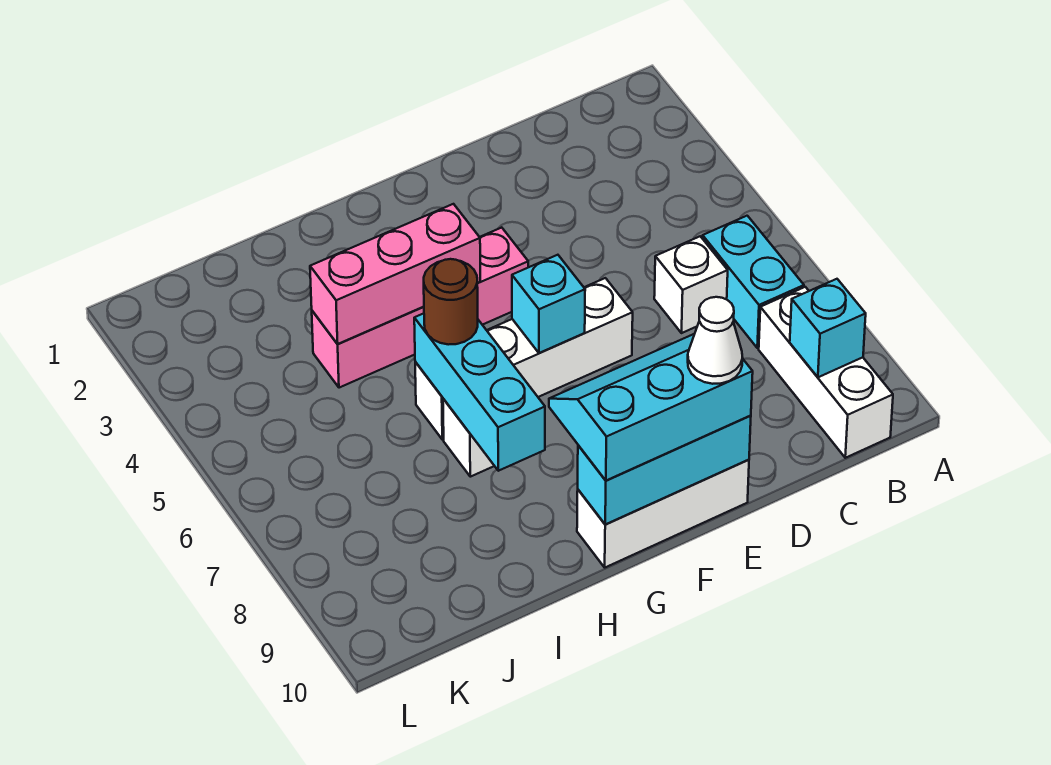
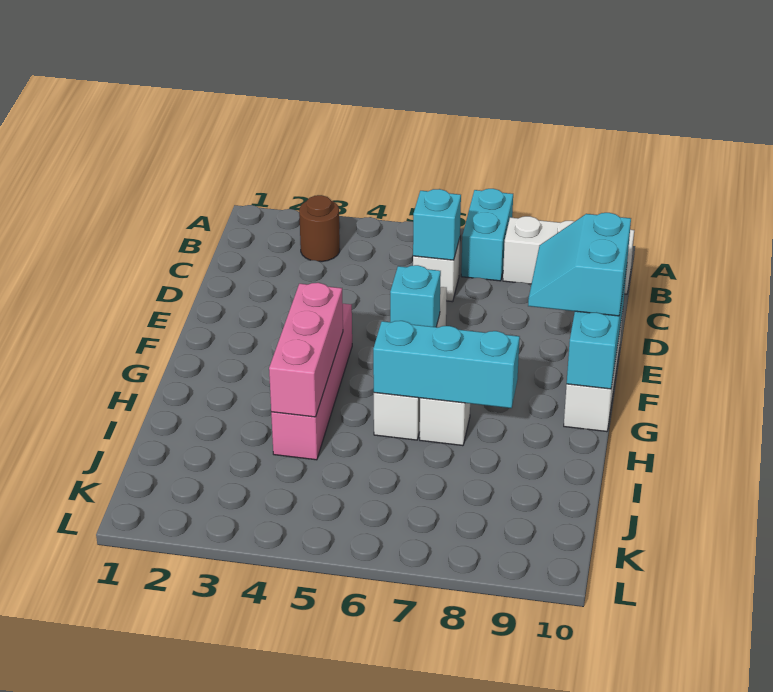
cyan 1x2 brick [703,216,804,348] -> cyan 1x2 brick turned to [461,189,513,281]
cyan 1x1 brick [790,279,866,377] -> cyan 1x1 brick moved to [413,189,461,260]
cyan 2x3 slope [549,334,753,480] -> cyan 2x2 slope [528,213,631,316]
white 1x1 cone [688,297,743,384] -> none
brown 1x1 round brick [424,259,478,345] -> brown 1x1 round brick moved to [299,195,340,262]

